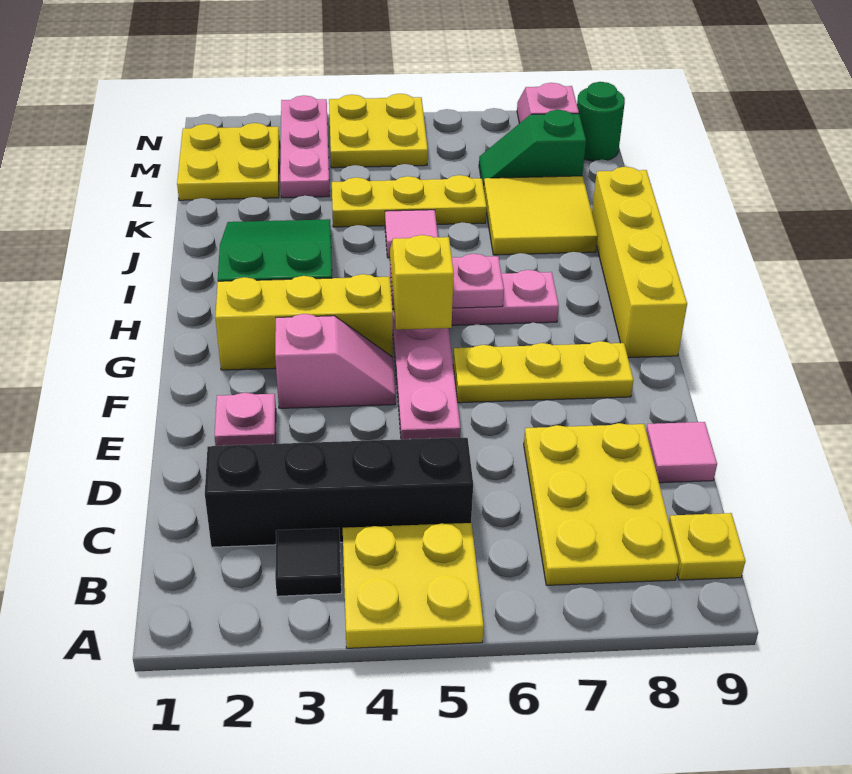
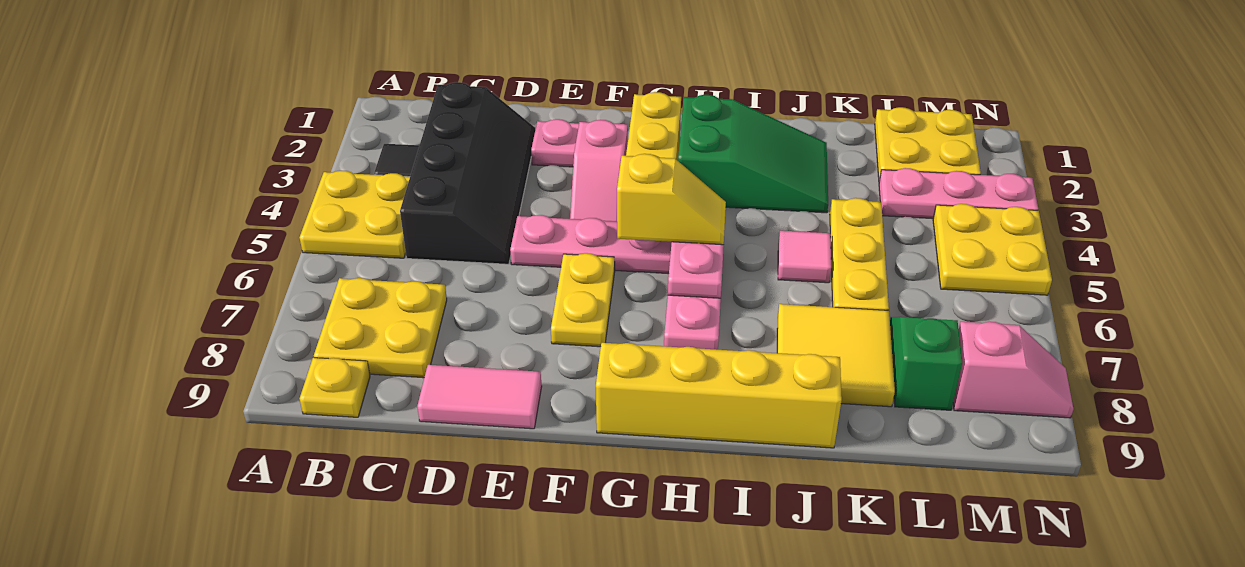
yellow 2x3 plate [524,423,679,585] -> yellow 2x2 plate [314,278,447,378]
pink 1x1 tile [646,422,717,483] -> pink 1x2 tile [417,365,542,429]
yellow 1x3 plate [453,341,633,403] -> yellow 1x2 plate [551,253,615,347]
green 1x1 round brick [577,82,625,161] -> none

